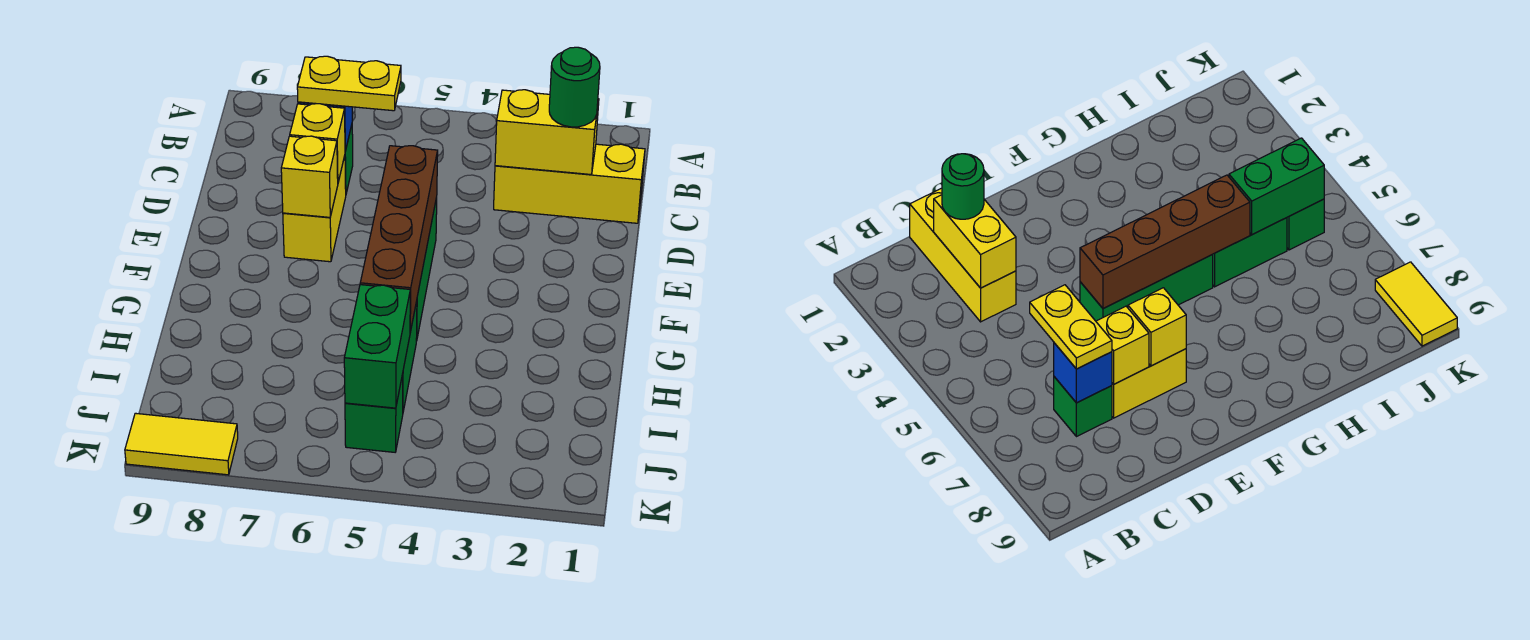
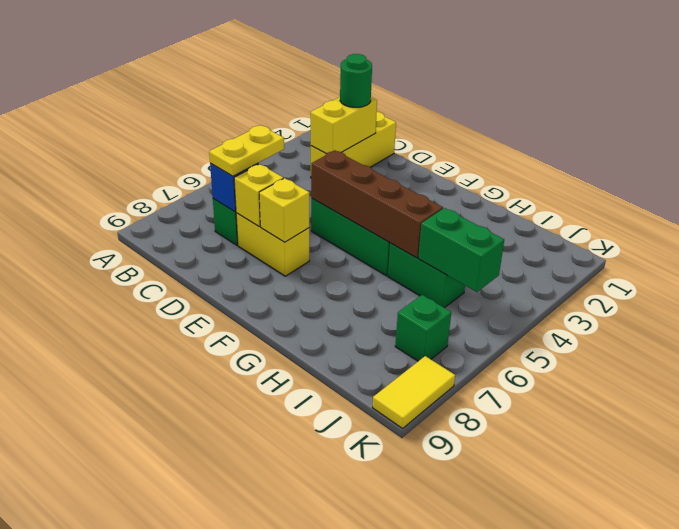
green 1x1 brick [345,374,403,452] -> green 1x1 brick moved to [395,295,451,361]

